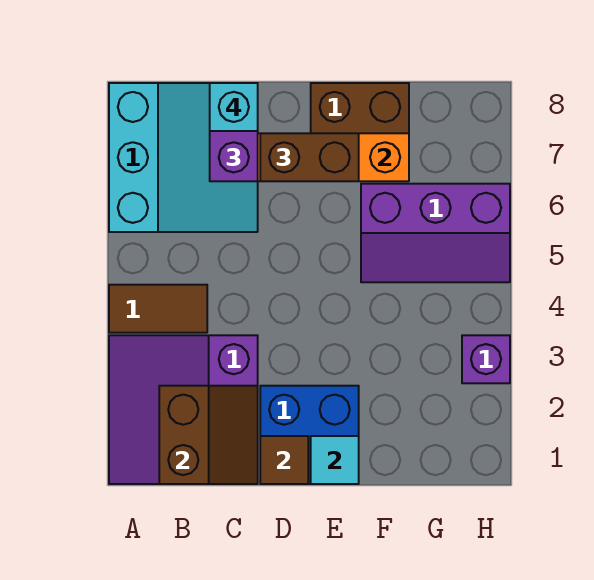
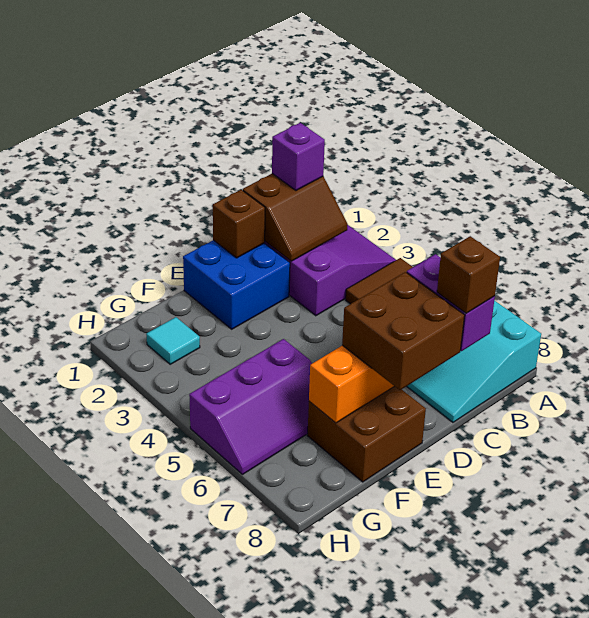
brown 2x2 slope [159,386,258,484] -> brown 2x2 slope turned to [243,174,348,261]
cyan 1x1 brick [210,83,258,131] -> brown 1x1 brick [437,236,500,313]
brown 1x1 tile [260,436,308,484] -> brown 1x1 brick [213,190,265,258]
brown 1x2 brick [260,133,359,181] -> brown 2x2 brick [342,272,465,390]
cyan 1x1 tile [311,436,359,484] -> cyan 1x1 tile moved to [146,317,200,364]
purple 2x3 slope [361,184,510,282] -> purple 2x3 slope turned to [189,339,312,475]
purple 1x1 brick [462,335,510,383] -> purple 1x1 brick moved to [272,123,325,190]

